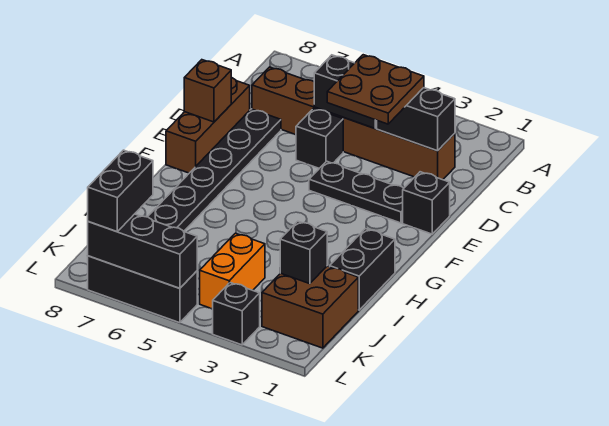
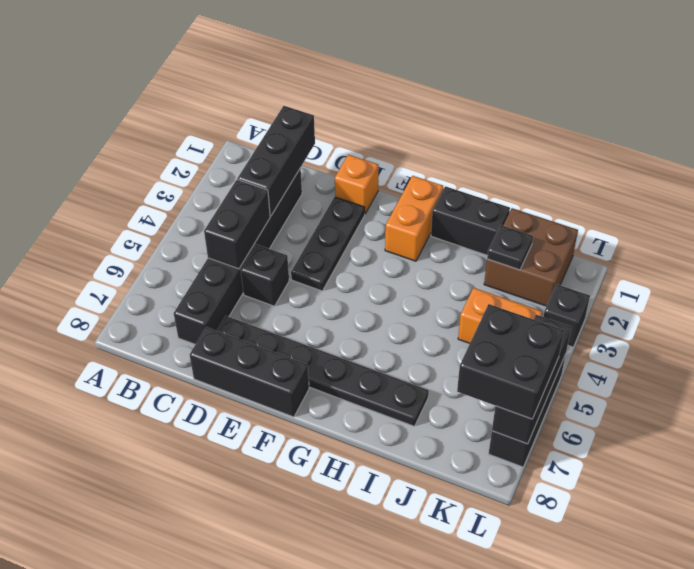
brown 1x6 brick [252,67,455,180] -> black 1x6 brick [174,168,302,344]
black 1x2 brick [377,88,455,151] -> black 1x3 brick [237,106,315,216]
brown 2x2 plate [327,55,424,124] -> none
brown 1x3 brick [166,77,250,173] -> black 1x3 brick [190,327,309,417]
black 1x1 brick [403,172,450,234] -> orange 1x1 brick [335,155,379,214]
brown 1x1 brick [184,60,231,122] -> none
none -> orange 1x2 brick [385,176,443,261]
black 1x1 brick [280,221,327,284] -> black 1x1 plate [487,225,533,270]
black 1x2 brick [88,150,153,232] -> black 2x2 brick [457,304,564,419]

